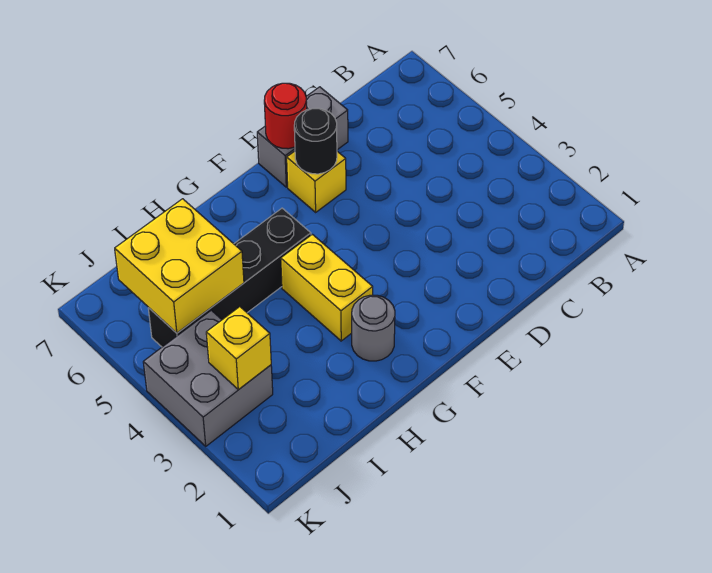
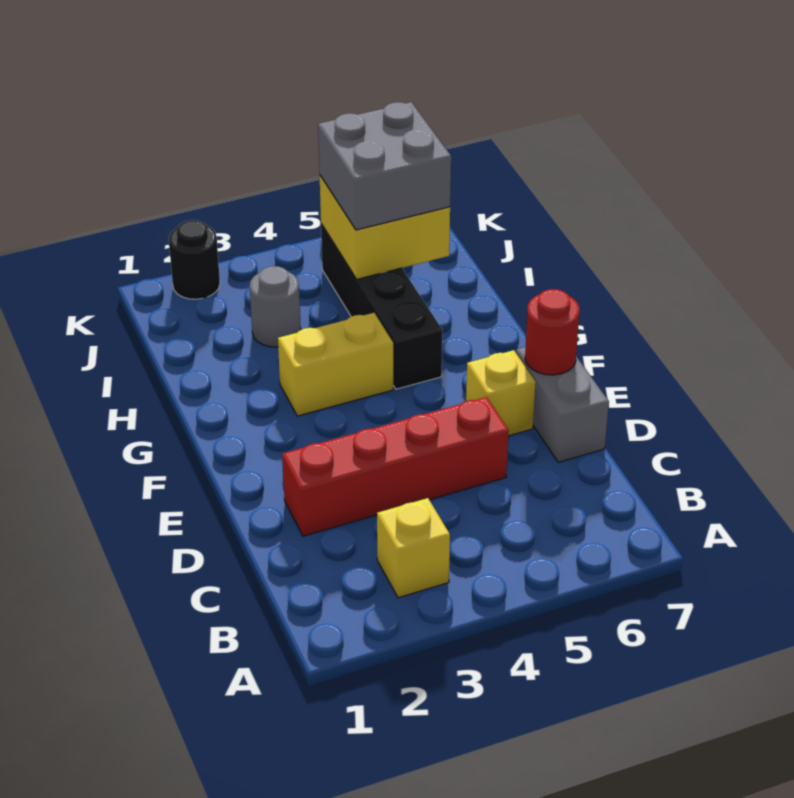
none -> red 1x4 brick [282,397,509,536]
black 1x1 round brick [294,108,337,174] -> black 1x1 round brick moved to [169,220,220,299]
grey 1x1 round brick [352,295,395,361] -> grey 1x1 round brick moved to [250,266,301,347]
grey 2x2 brick [143,310,273,446] -> grey 2x2 brick moved to [318,102,451,230]
yellow 1x1 brick [206,307,271,390] -> yellow 1x1 brick moved to [377,498,450,598]

